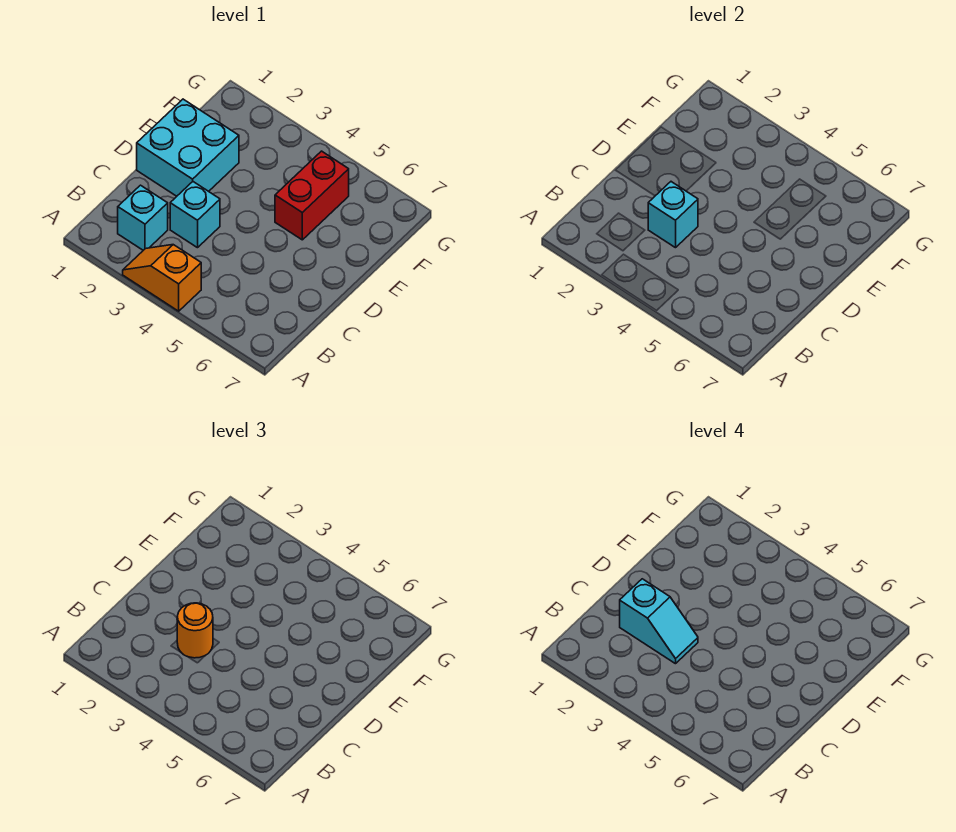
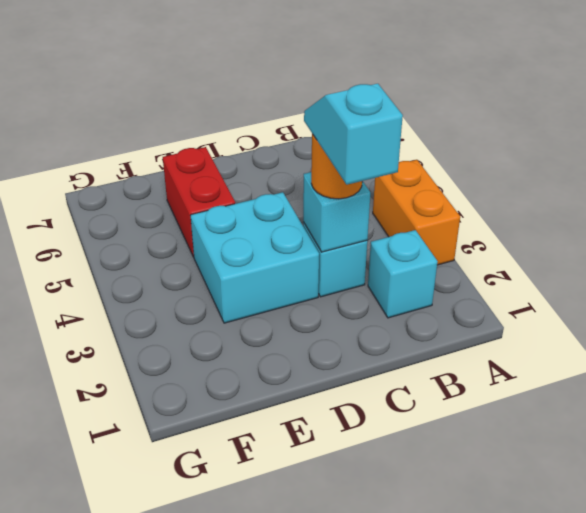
orange 1x2 slope [123,245,201,311] -> orange 1x2 brick [373,160,460,265]
cyan 2x2 brick [137,99,239,196] -> cyan 2x2 brick moved to [191,192,319,323]
red 1x2 brick [275,151,349,240] -> red 1x2 brick turned to [163,147,235,257]

